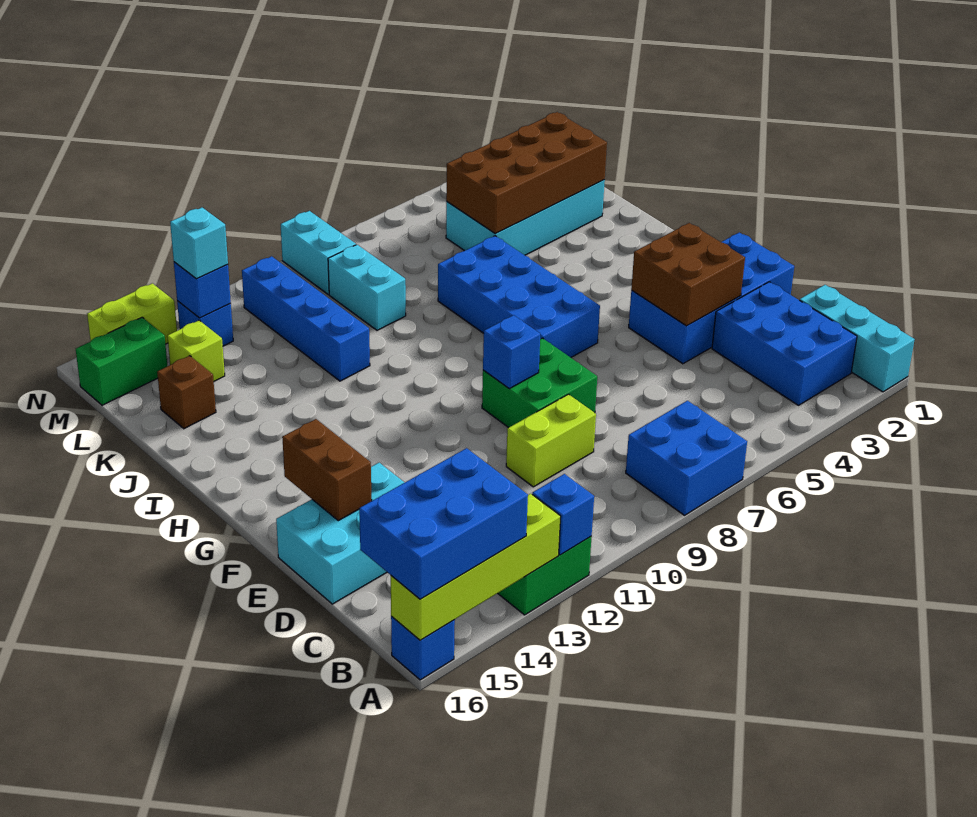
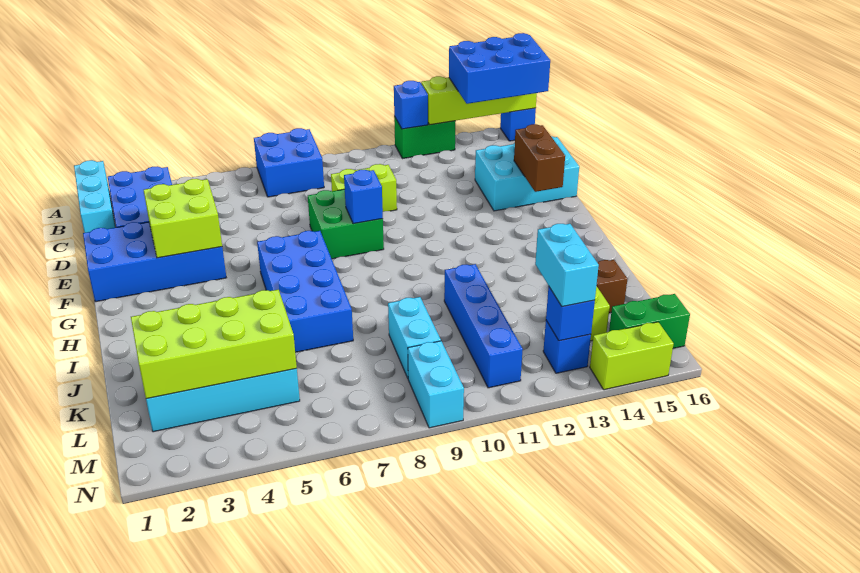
brown 2x2 brick [631,223,745,326] -> lime 2x2 brick [144,179,222,258]
brown 2x4 brick [446,112,607,234] -> lime 2x4 brick [131,290,297,399]
cyan 1x1 brick [170,208,228,279] -> cyan 1x2 brick [535,224,599,307]

